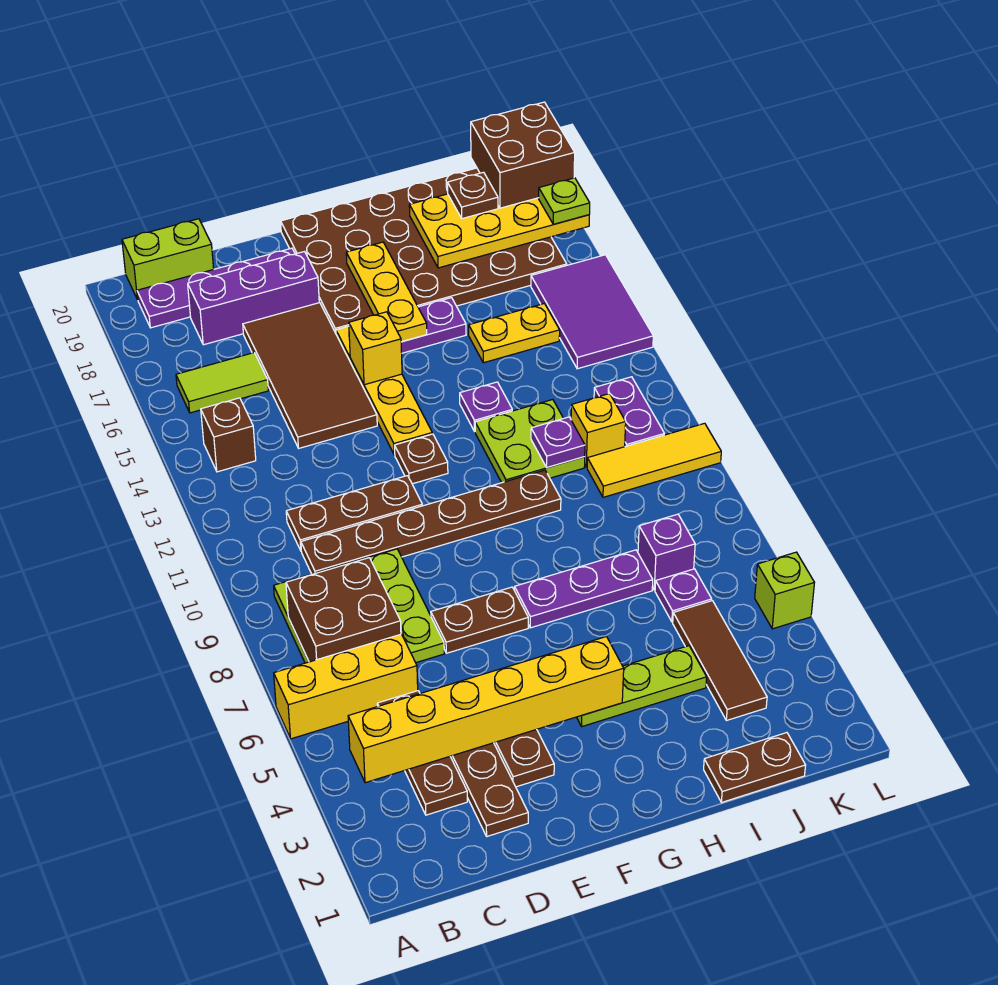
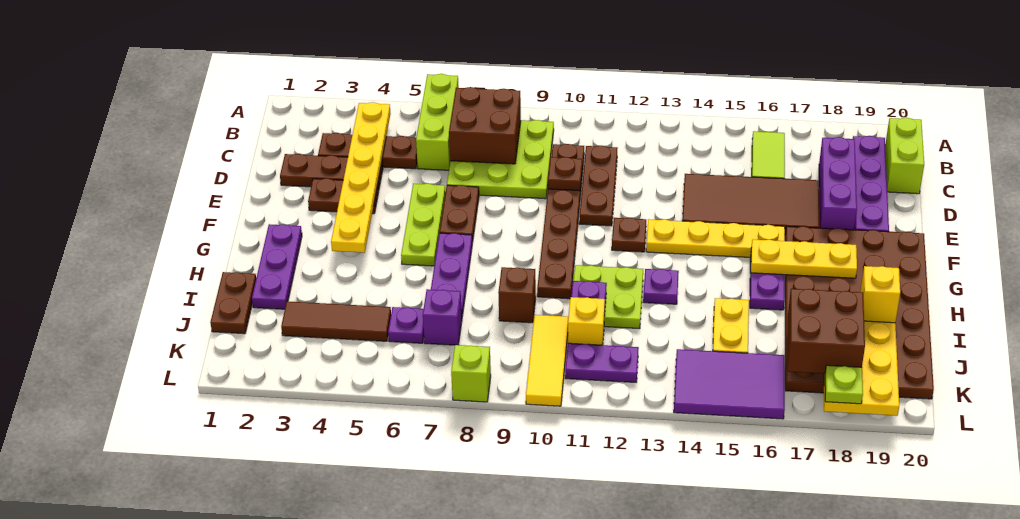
yellow 1x3 brick [274,634,418,739] -> lime 1x3 brick [416,74,459,170]
yellow 1x6 brick [348,637,624,783] -> yellow 1x6 plate [331,102,391,253]
brown 1x1 brick [201,398,256,472] -> brown 1x1 brick moved to [498,267,536,323]
yellow 1x1 brick [349,312,402,385] -> yellow 1x1 brick moved to [860,266,900,323]
none -> purple 1x3 plate [252,224,302,309]
lime 1x3 plate [577,646,707,727] -> lime 1x3 plate moved to [401,183,445,266]
brown 1x1 plate [447,172,498,219] -> brown 1x1 plate moved to [548,157,582,191]
brown 2x2 brick [471,102,575,208] -> brown 2x2 brick moved to [788,289,865,374]
lime 1x1 brick [755,552,814,629] -> lime 1x1 brick moved to [451,345,491,402]

